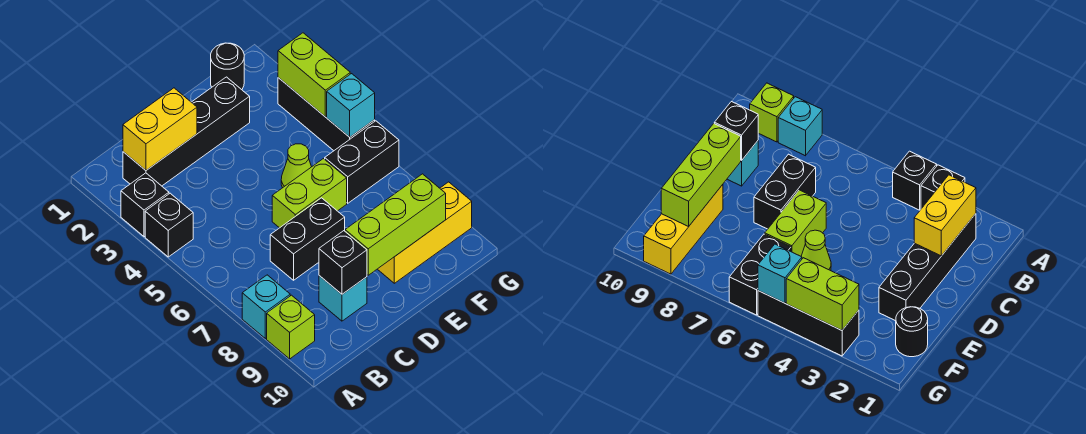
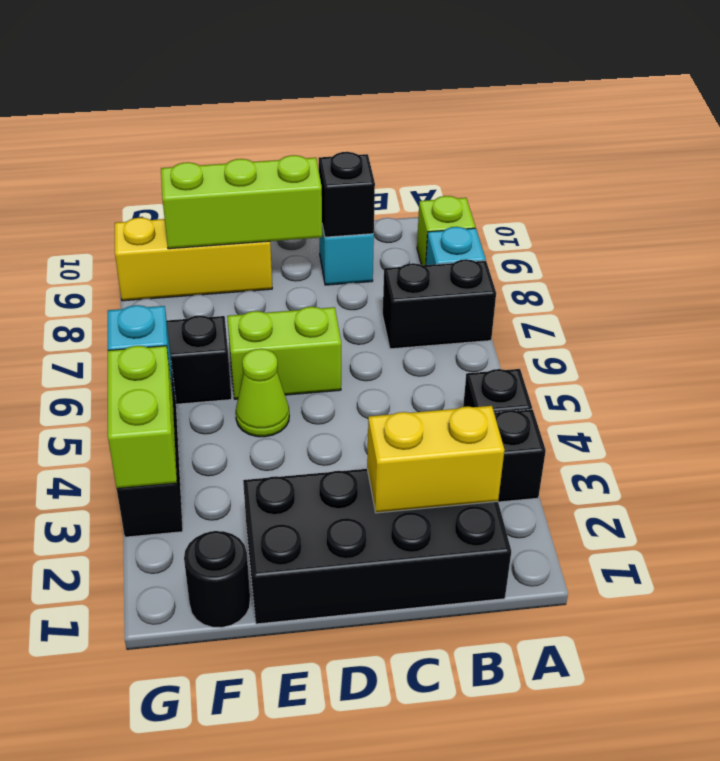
black 1x4 brick [123,77,250,186] -> black 2x4 brick [243,469,511,624]
black 1x2 brick [270,198,345,280] -> black 1x2 brick moved to [383,259,496,349]

